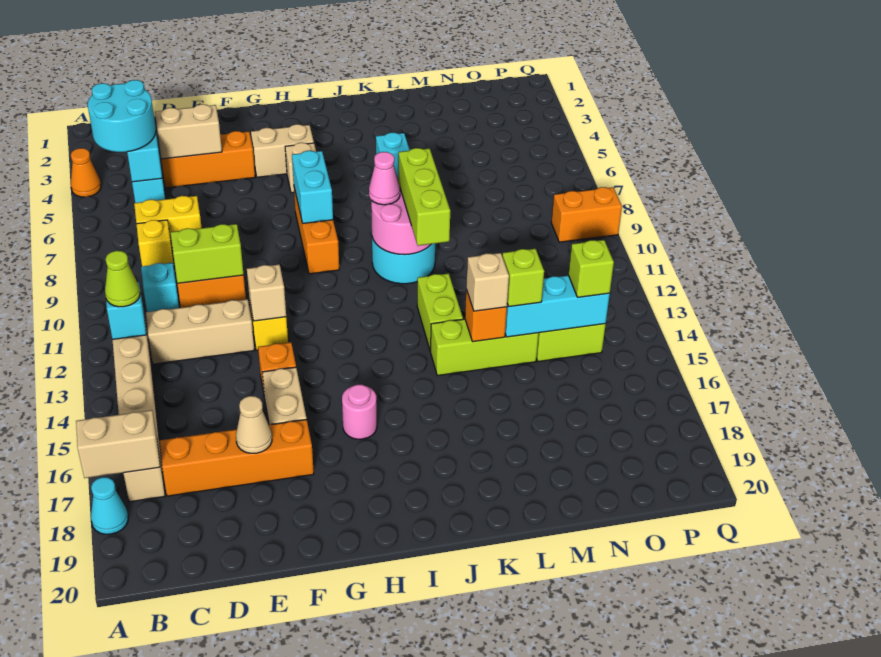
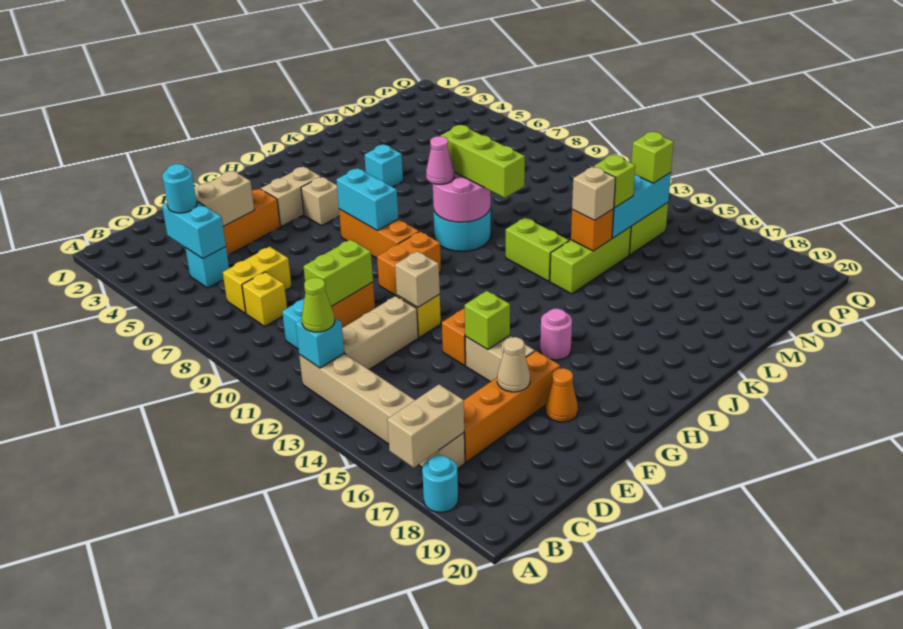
orange 1x1 cone [71,148,101,197] -> orange 1x1 cone moved to [545,368,578,422]
cyan 1x1 cone [91,477,128,534] -> cyan 1x1 round brick [422,455,458,512]
cyan 2x2 round brick [88,80,156,152] -> cyan 1x1 round brick [162,164,197,213]
none -> lime 1x1 brick [465,291,510,350]
orange 1x2 brick [551,187,622,242] -> orange 1x2 brick moved to [377,232,441,296]

